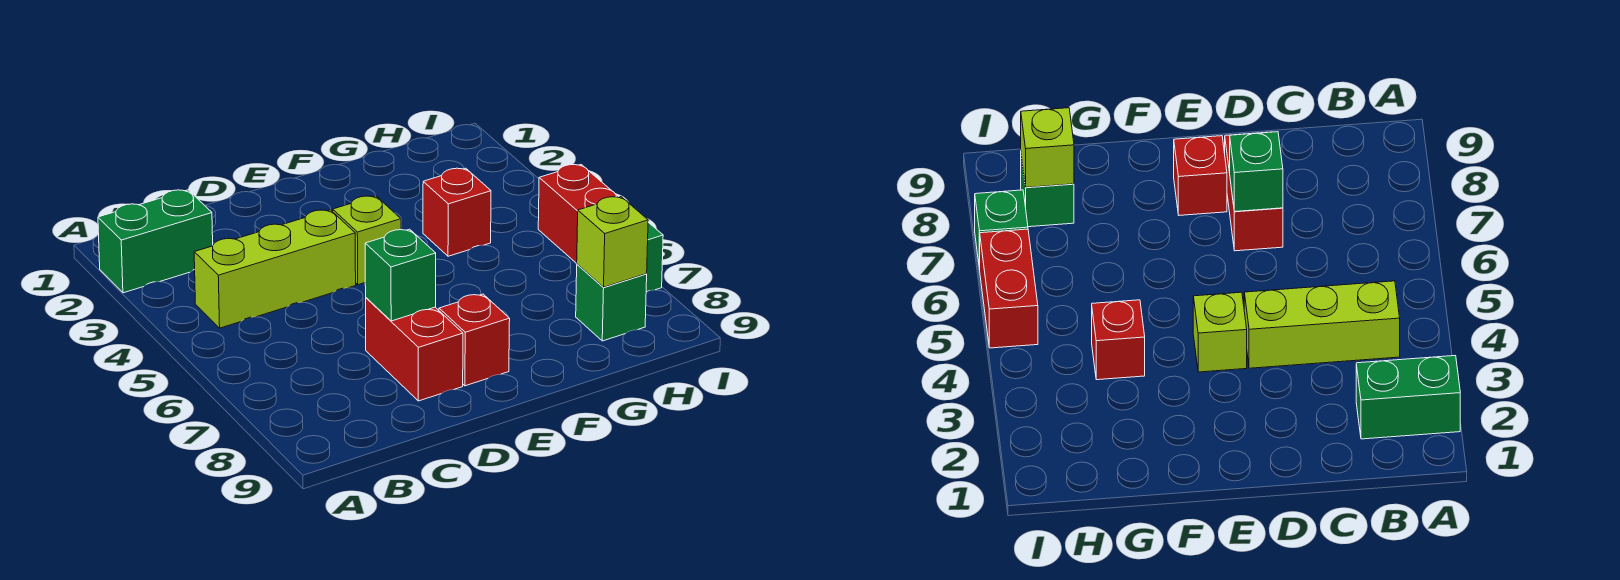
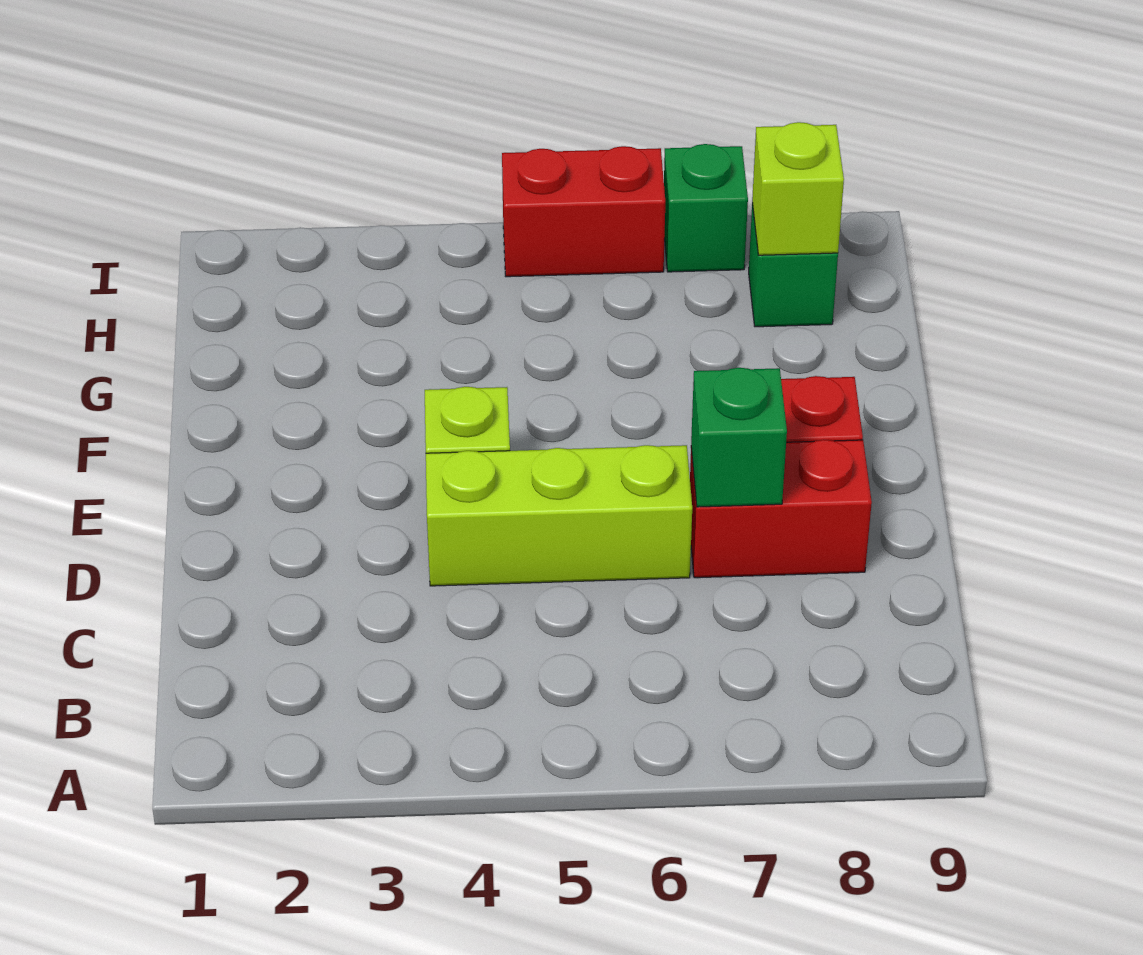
green 1x2 brick [98,190,213,293] -> none
lime 1x3 brick [194,210,356,328] -> lime 1x3 brick turned to [426,445,692,586]
red 1x1 brick [423,168,491,256] -> none

